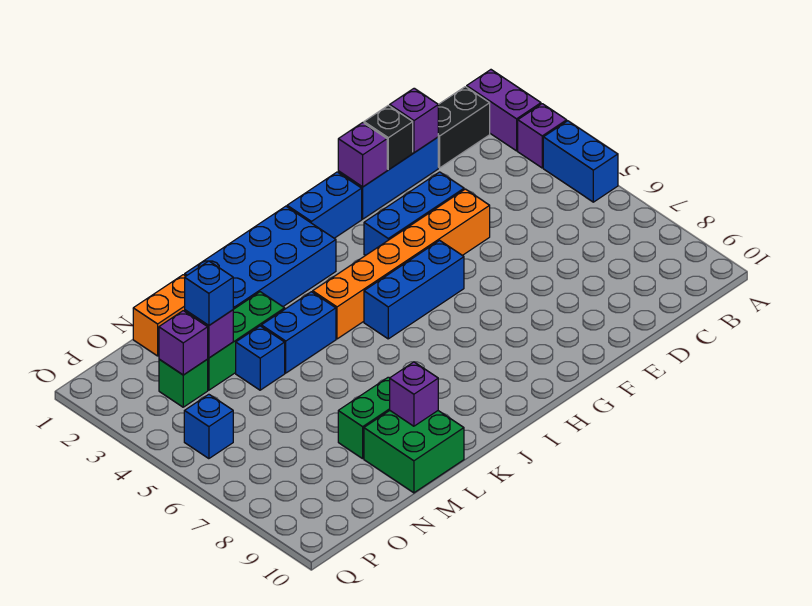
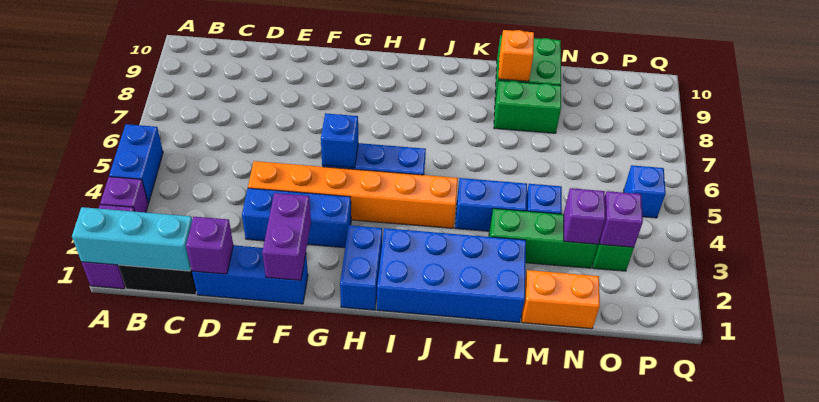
none -> cyan 1x3 brick [72,207,192,271]
black 1x1 brick [364,105,413,170] -> none
purple 1x1 brick [338,123,387,187] -> purple 1x2 brick [262,193,311,280]
blue 1x2 brick [287,172,362,238] -> blue 1x2 brick turned to [340,225,382,310]
purple 1x1 brick [390,362,438,426] -> orange 1x1 brick [498,30,534,81]
blue 1x1 brick [185,261,233,325] -> blue 1x1 brick moved to [321,113,358,168]

